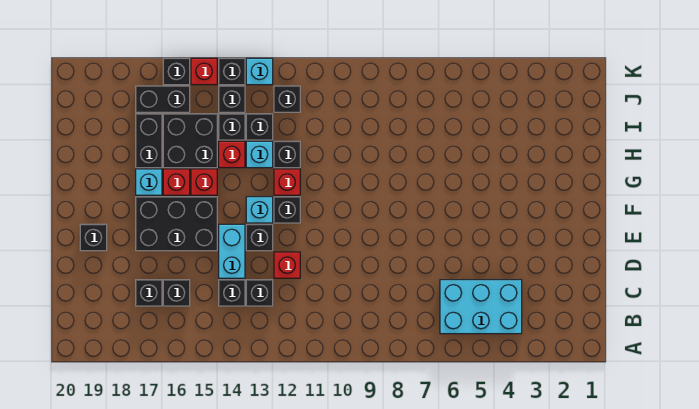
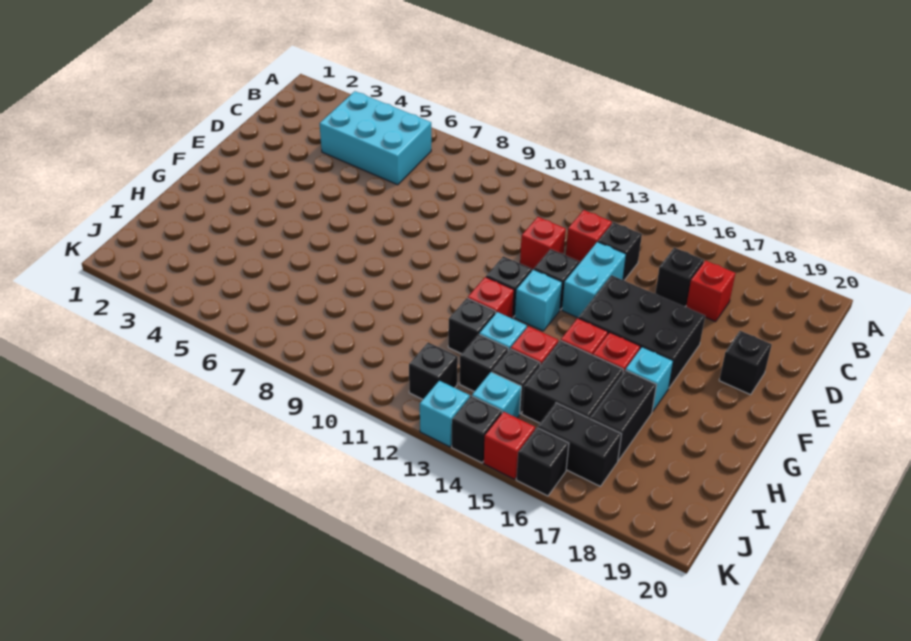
black 1x1 brick [246,280,273,306] -> red 1x1 brick [566,210,612,263]
black 1x1 brick [136,280,162,306] -> red 1x1 brick [686,261,735,322]
black 1x1 brick [219,86,245,112] -> cyan 1x1 brick [472,372,521,418]

